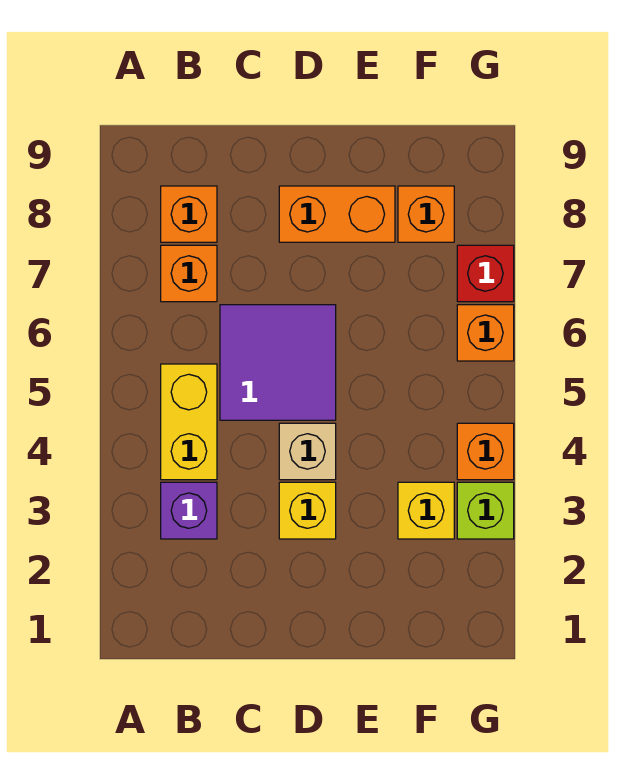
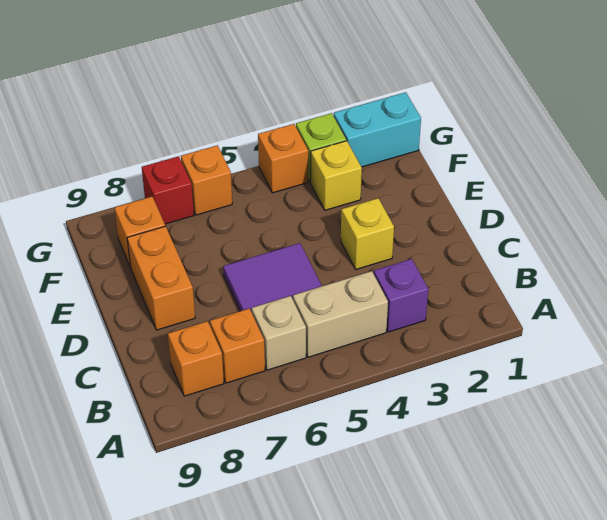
yellow 1x2 brick [161,364,217,480] -> tan 1x2 brick [293,271,388,357]
tan 1x1 brick [279,423,336,480] -> tan 1x1 brick moved to [252,296,306,370]
none -> cyan 1x2 brick [334,92,421,167]

